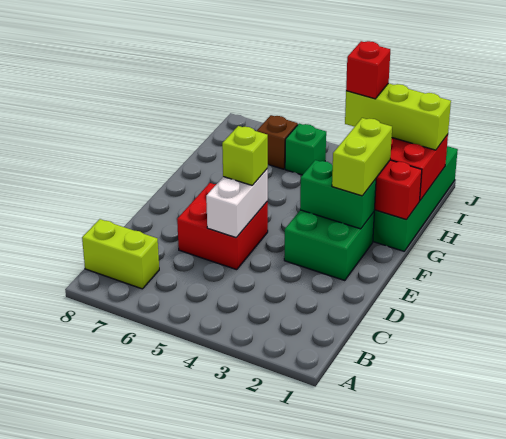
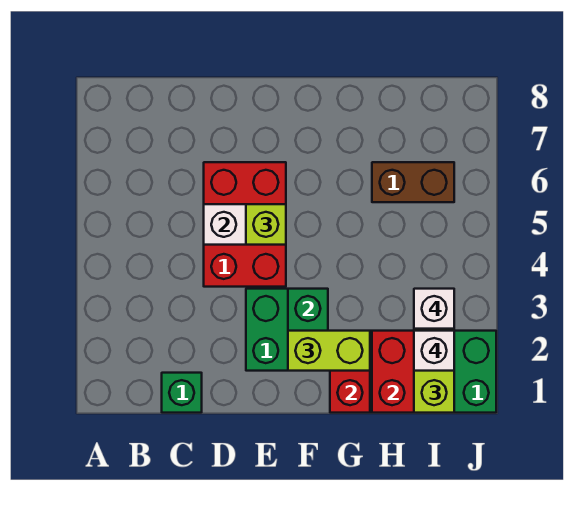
lime 1x2 brick [82,219,159,289] -> none
red 2x2 brick [177,183,268,270] -> red 2x3 brick [204,162,286,287]
none -> white 1x1 brick [414,331,454,371]
red 1x1 brick [346,41,390,99] -> white 1x1 brick [414,289,454,329]
green 1x1 brick [285,124,326,175] -> green 1x1 brick moved to [162,373,202,413]
brown 1x1 brick [257,115,298,169] -> brown 1x2 brick [372,162,454,202]

